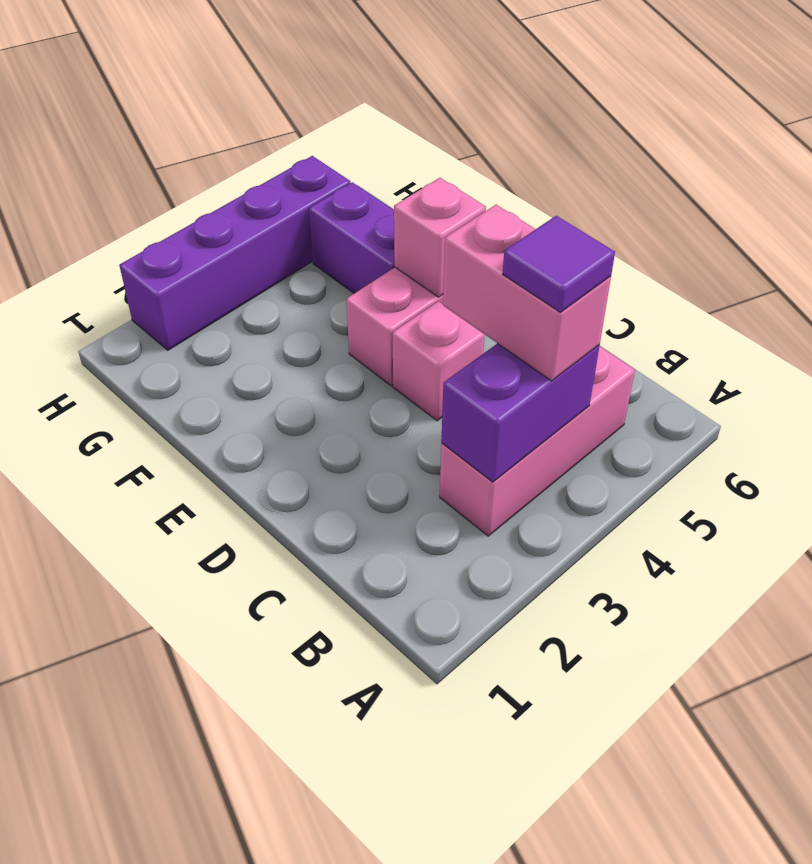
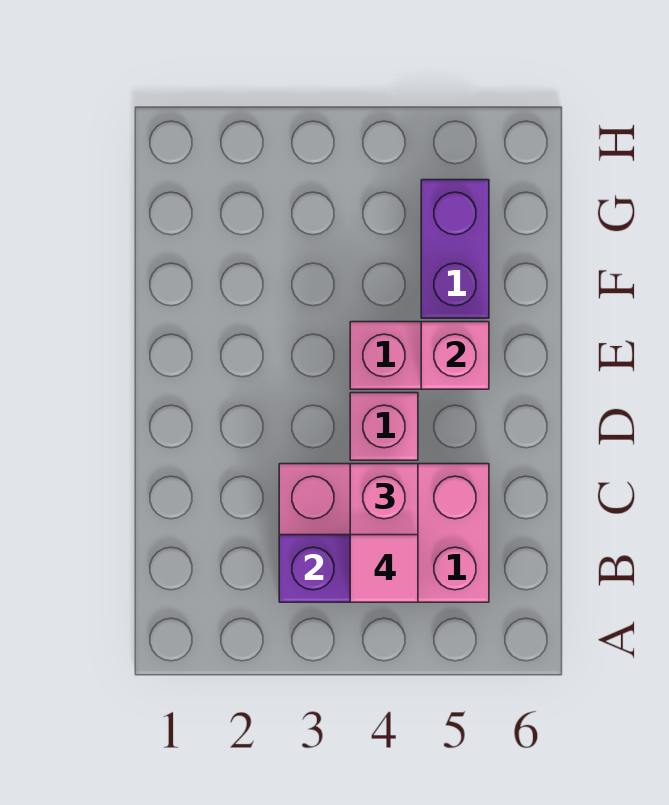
pink 1x3 brick [440,346,635,536] -> pink 2x3 brick [279,464,489,602]
purple 1x1 tile [503,216,615,312] -> pink 1x1 tile [350,535,418,602]
purple 1x4 brick [119,156,350,350] -> none

